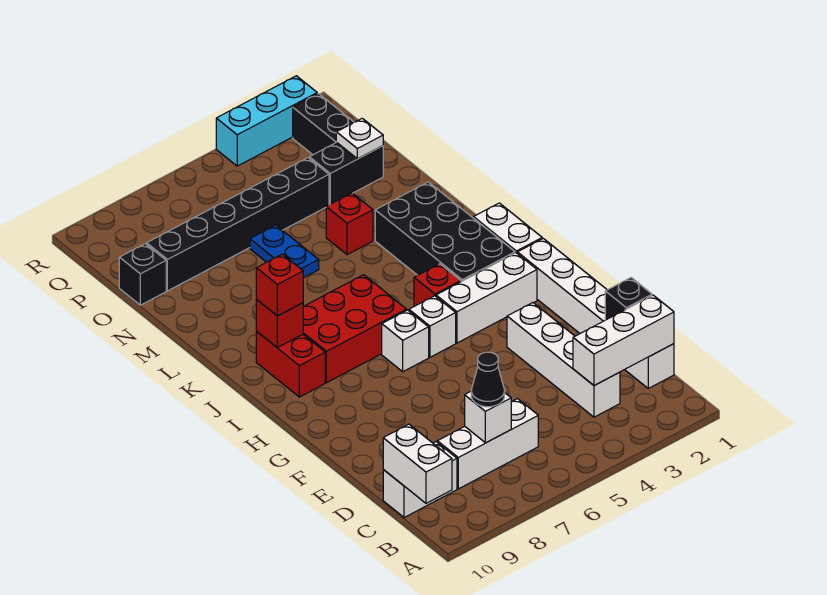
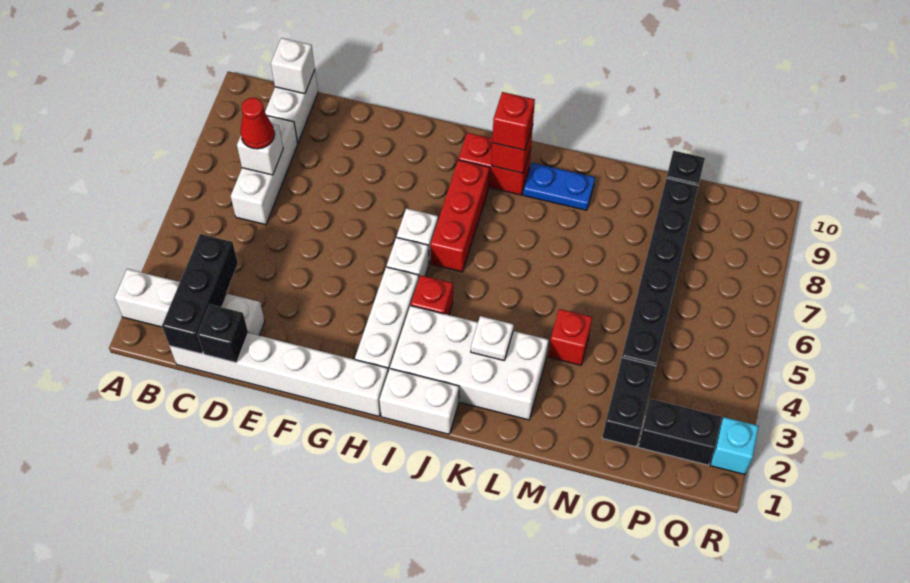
white 1x2 brick [383,424,452,503] -> white 1x1 brick [271,38,315,94]
white 1x3 brick [573,295,674,386] -> black 1x3 brick [162,234,238,354]
white 1x4 brick [507,303,620,417] -> white 1x4 brick moved to [115,269,265,336]
black 1x1 cone [471,352,505,407] -> red 1x1 cone [240,98,275,149]
black 2x4 brick [375,182,515,282] -> white 2x4 brick [390,306,548,420]
red 2x3 brick [303,275,407,383] -> red 1x3 brick [430,160,490,272]
blue 1x2 plate [250,225,319,278] -> blue 1x2 plate moved to [523,163,595,210]
white 1x1 plate [336,118,383,159] -> white 1x1 plate moved to [471,316,514,360]
cyan 1x3 brick [216,76,317,166] -> cyan 1x1 brick [710,417,759,474]

